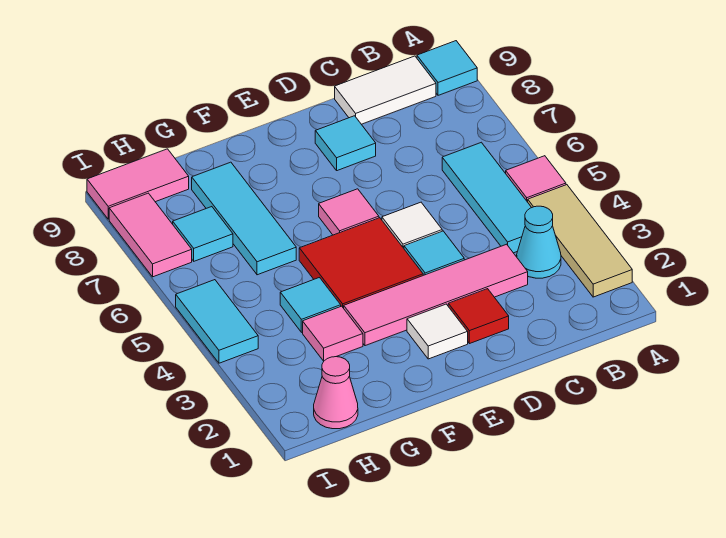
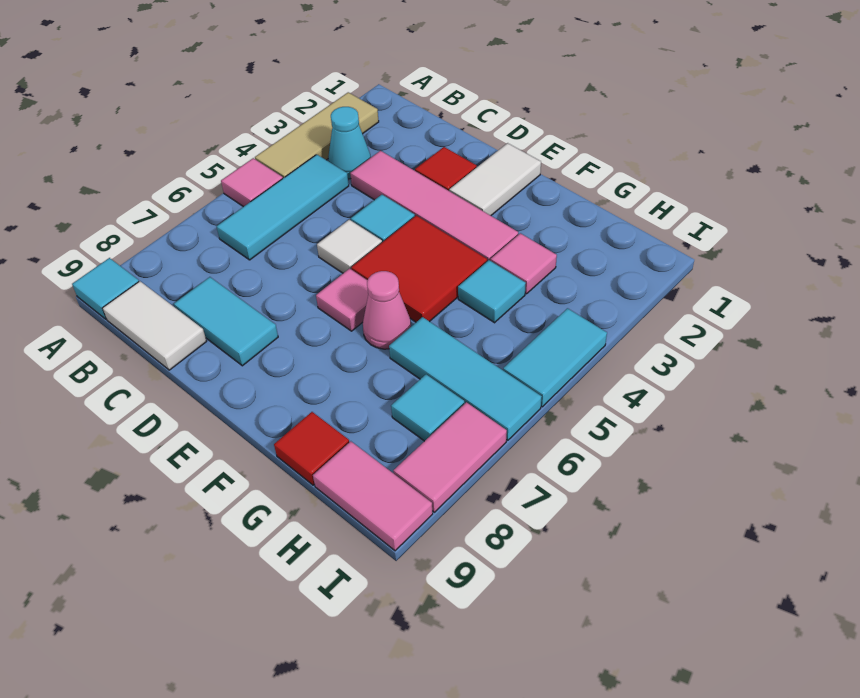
cyan 1x1 tile [315,116,376,171] -> cyan 1x2 tile [174,277,278,366]
white 1x1 tile [407,304,468,359] -> white 1x2 tile [449,143,541,216]
cyan 1x3 tile [192,162,296,275] -> cyan 1x3 tile turned to [389,317,542,440]
none -> red 1x1 tile [274,412,349,485]
pink 1x1 cone [314,357,358,429] -> pink 1x1 cone moved to [363,271,411,349]

